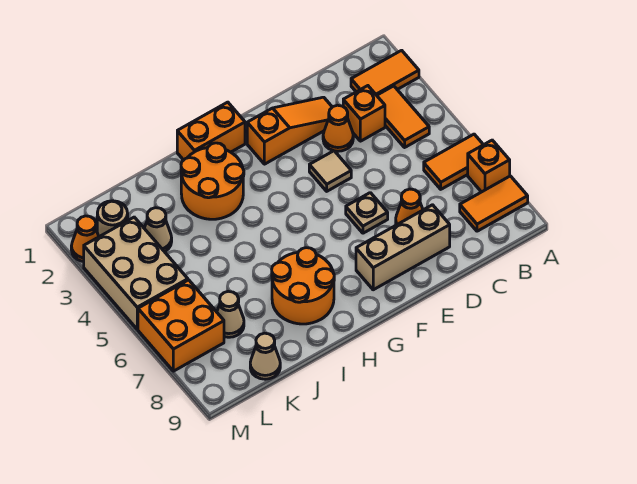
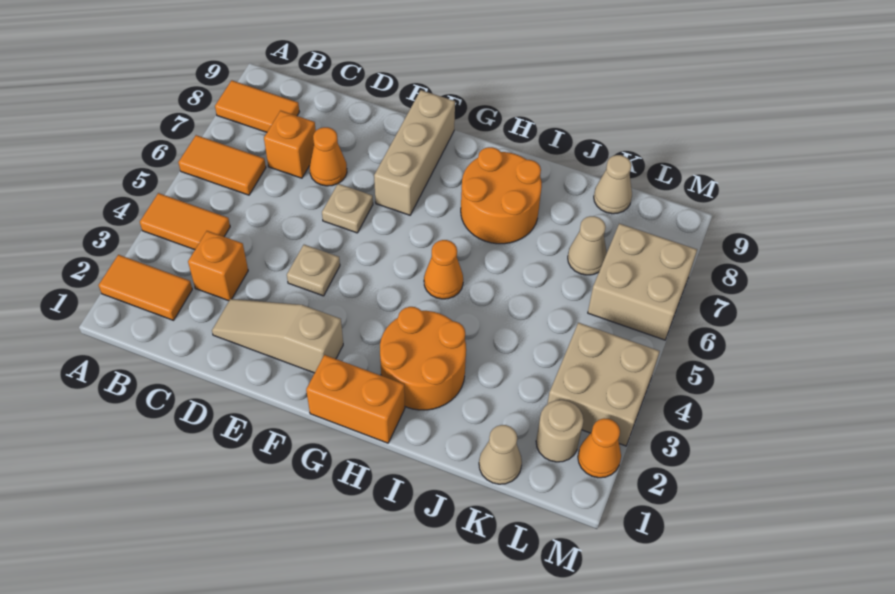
orange 1x1 brick [468,140,510,192] -> orange 1x1 brick moved to [264,111,316,178]
orange 1x2 tile [377,86,429,147] -> orange 1x2 tile turned to [140,193,230,250]
orange 1x3 slope [247,97,332,164] -> tan 1x3 slope [212,299,343,373]
orange 1x1 cone [323,105,353,151] -> orange 1x1 cone moved to [424,240,463,299]
tan 1x3 brick [356,205,450,290] -> tan 1x3 brick turned to [374,90,455,215]
tan 1x1 tile [309,151,351,191] -> tan 1x1 plate [287,245,340,296]
tan 1x1 cone [144,208,172,252] -> tan 1x1 cone moved to [479,425,522,484]
tan 2x3 brick [84,217,188,329] -> tan 2x2 brick [547,323,660,446]
orange 2x2 brick [138,280,224,371] -> tan 2x2 brick [588,224,697,340]

